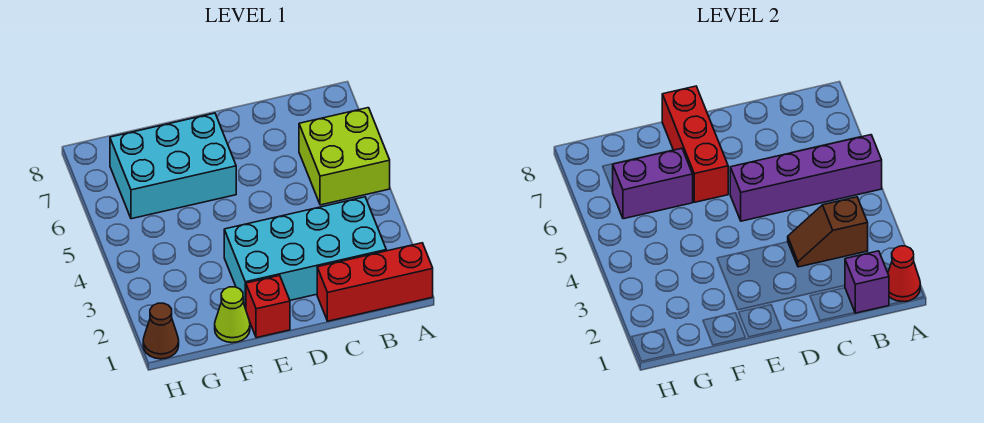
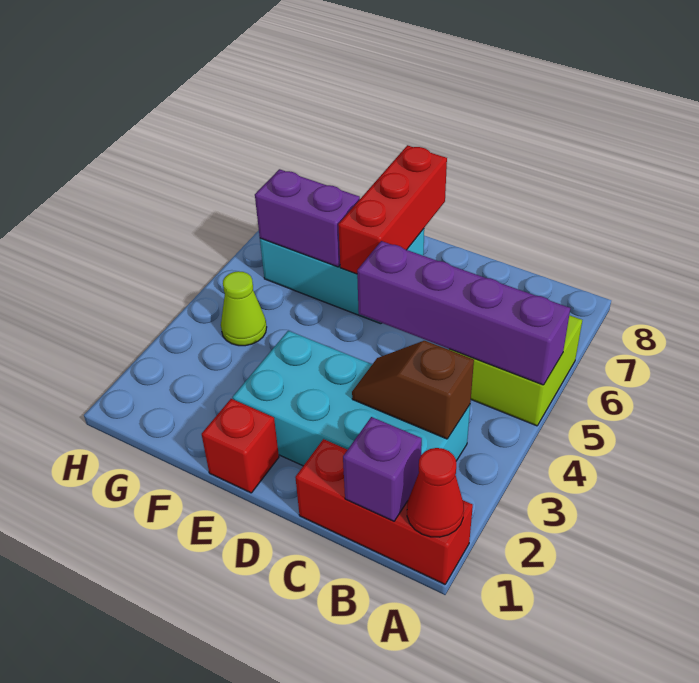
lime 1x1 cone [215,287,250,343] -> lime 1x1 cone moved to [221,271,267,346]
brown 1x1 cone [143,303,179,359] -> none

